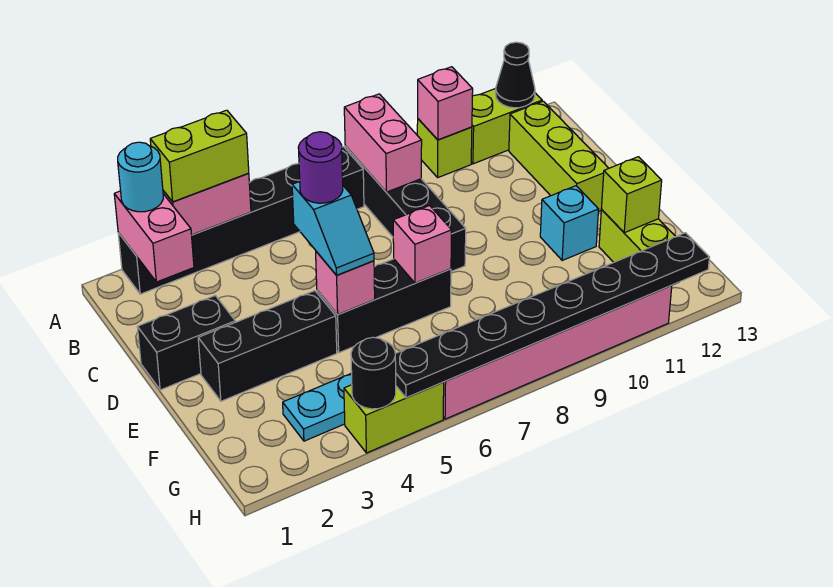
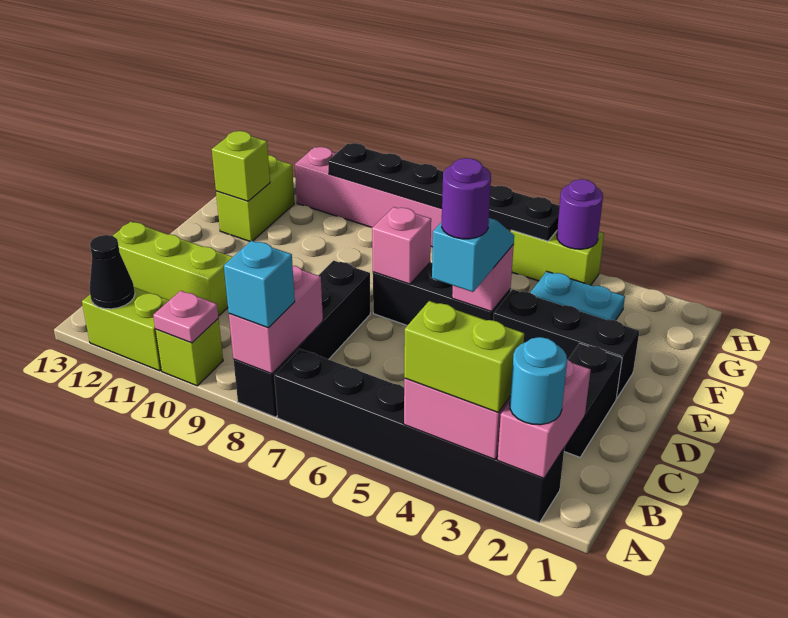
pink 1x1 brick [418,67,473,140] -> pink 1x1 plate [153,291,218,343]
lime 1x3 brick [509,101,609,212] -> lime 1x3 brick turned to [113,222,232,316]
black 1x2 brick [137,296,235,390] -> black 1x2 brick turned to [564,343,622,457]
cyan 1x1 brick [540,186,599,260] -> cyan 1x1 brick moved to [224,240,295,328]
black 1x1 round brick [351,337,396,409] -> purple 1x1 round brick [557,179,603,249]
black 1x8 plate [395,233,710,398] -> black 1x6 plate [328,143,560,241]

